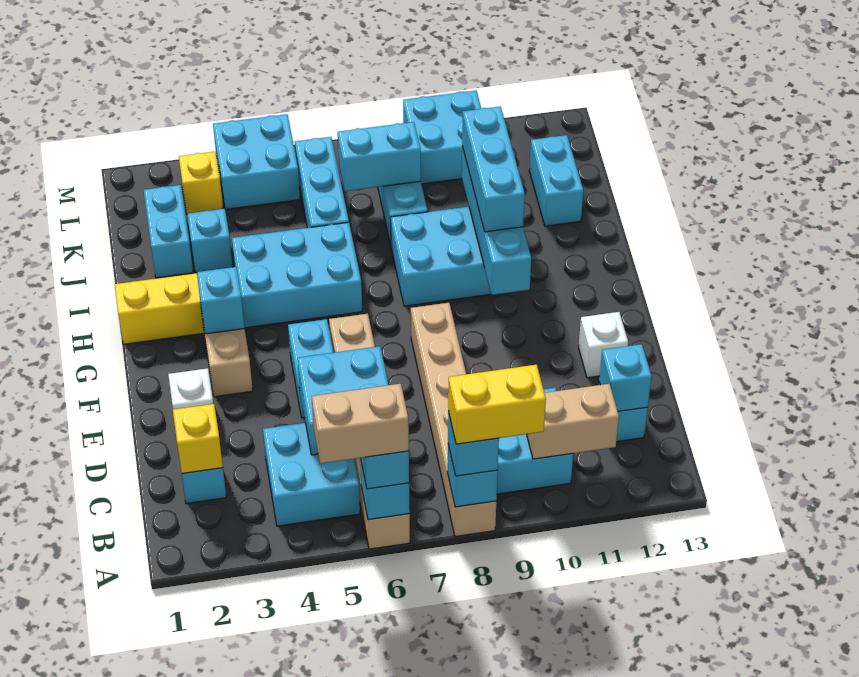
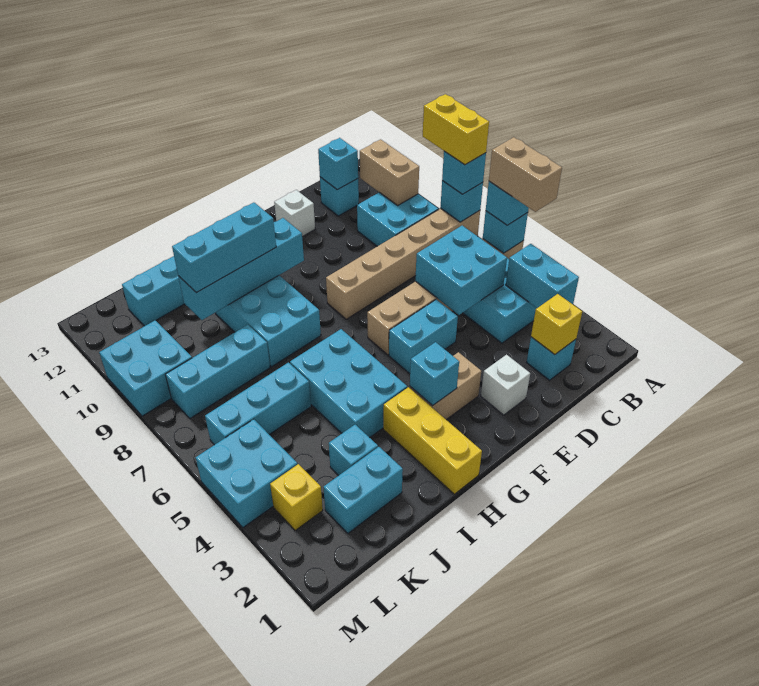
cyan 1x2 brick [338,122,421,191] -> cyan 1x2 brick moved to [506,244,579,308]

